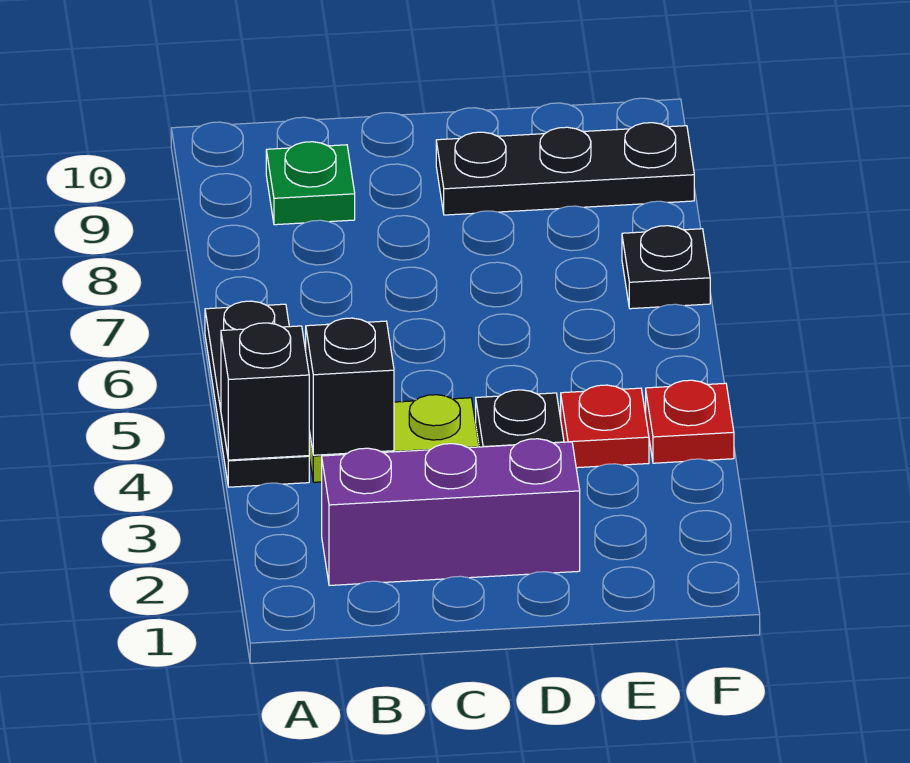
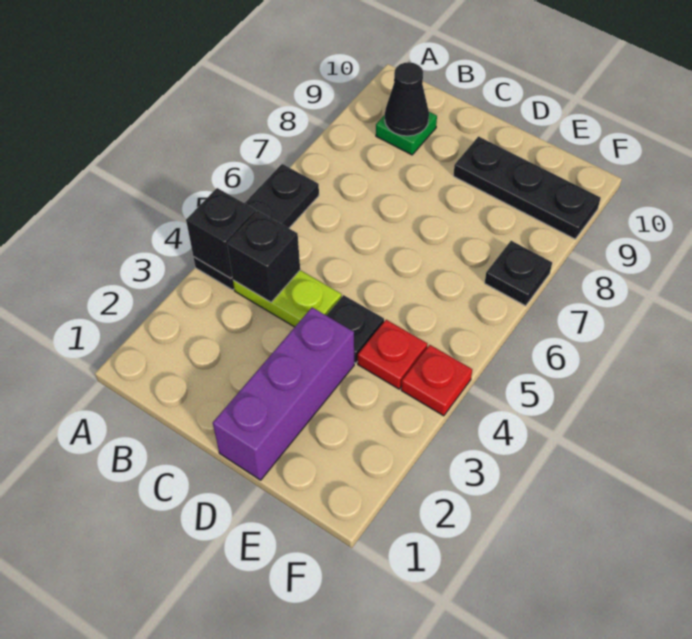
purple 1x3 brick [322,439,580,585] -> purple 1x3 brick turned to [213,308,354,480]
none -> black 1x1 cone [385,62,429,136]

